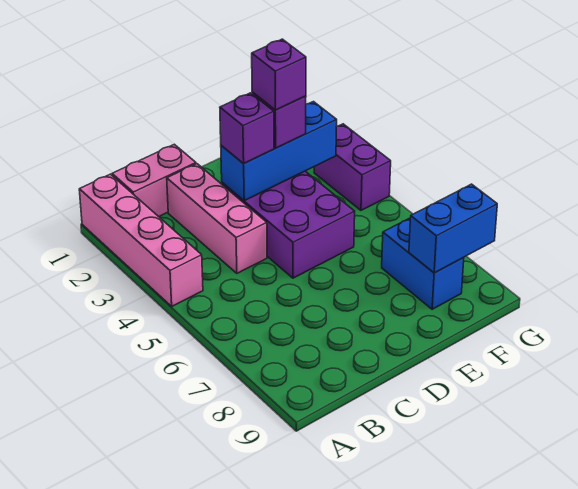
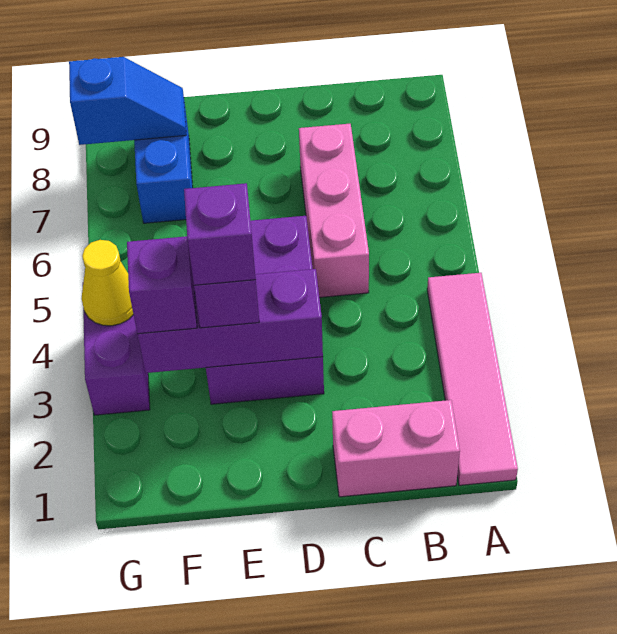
pink 1x4 brick [79,174,203,306] -> pink 1x4 tile [427,273,518,485]
pink 1x3 brick [167,164,267,273] -> pink 1x3 brick moved to [299,124,369,297]
blue 1x3 brick [221,102,337,201] -> purple 1x3 brick [138,269,323,373]
purple 1x1 brick [220,93,274,164] -> purple 1x1 brick moved to [127,236,197,334]
blue 1x2 brick [409,184,497,273] -> blue 1x2 slope [69,57,186,145]
none -> yellow 1x1 cone [82,240,134,326]

